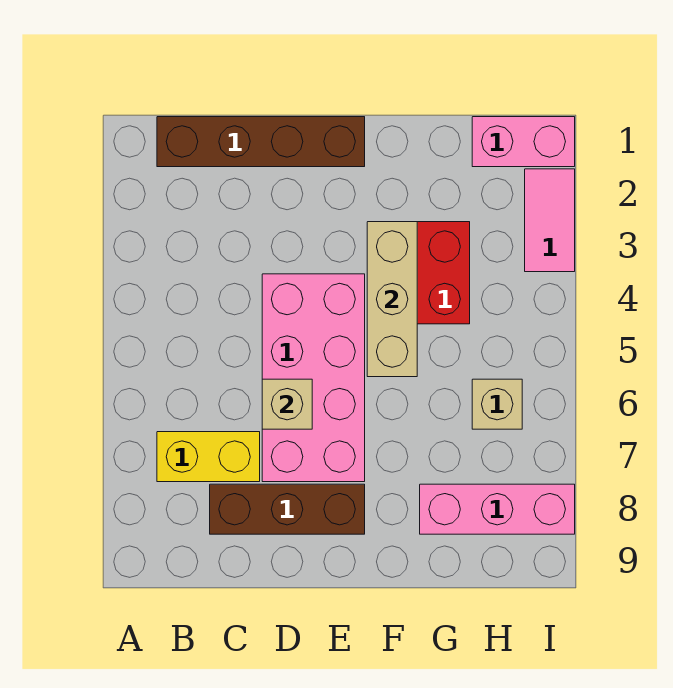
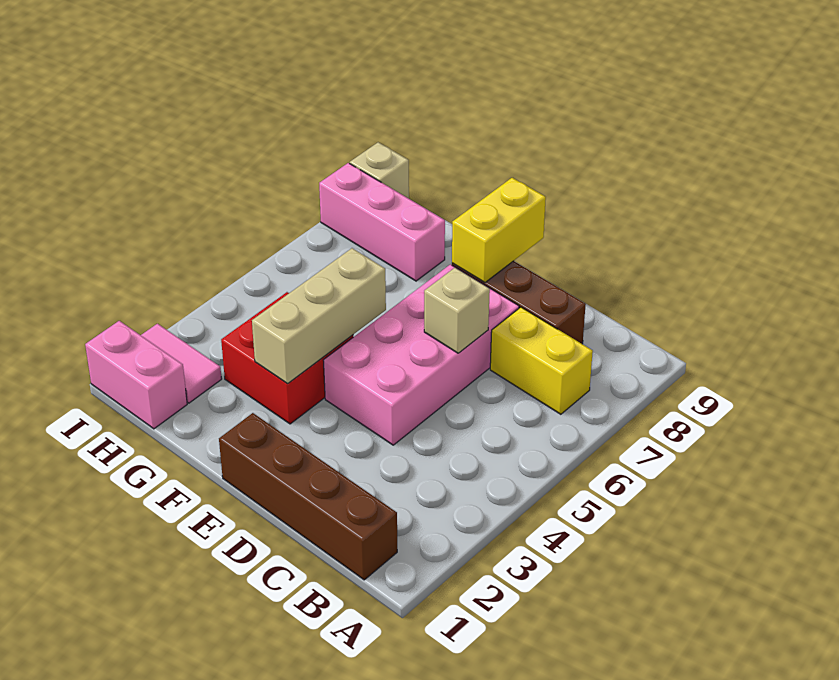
none -> yellow 1x2 brick [452,178,546,282]
tan 1x1 brick [472,379,522,429] -> tan 1x1 brick moved to [350,142,409,199]
pink 1x2 tile [525,169,575,272] -> pink 1x2 tile turned to [141,324,222,403]

